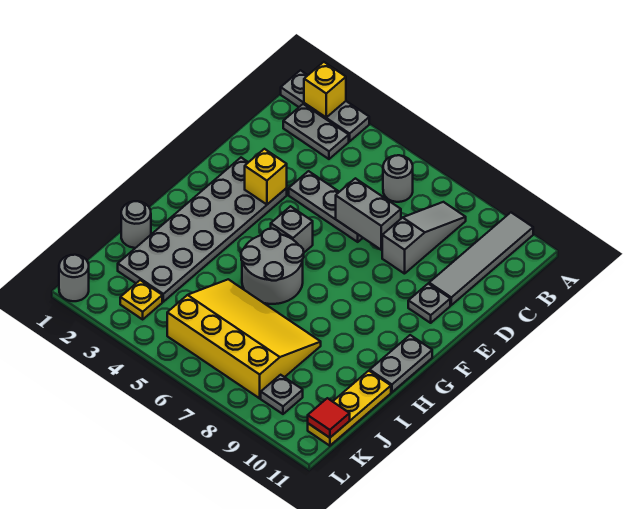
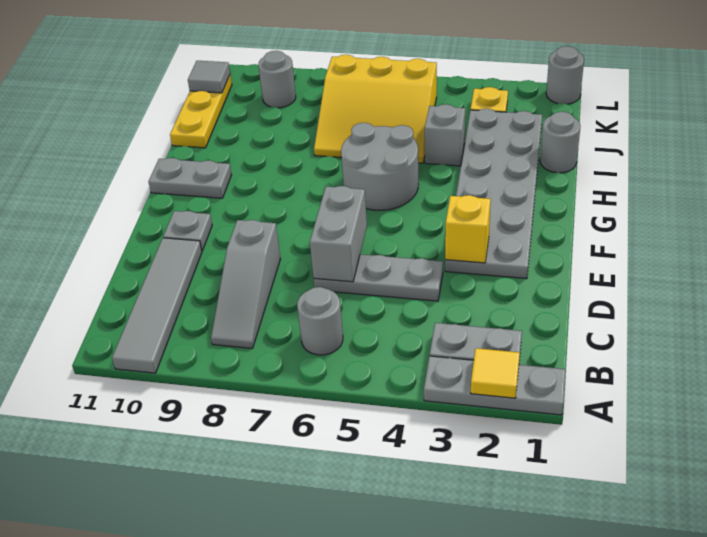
yellow 1x1 brick [304,62,346,118] -> yellow 1x1 tile [471,348,520,398]
grey 1x2 brick [336,178,401,250] -> grey 1x2 brick turned to [310,186,367,282]
grey 1x1 brick [271,206,313,252] -> grey 1x1 brick moved to [425,104,465,166]
grey 1x2 plate [370,335,432,392] -> grey 1x2 plate turned to [149,158,231,198]
yellow 3x4 slope [167,279,321,398] -> yellow 3x3 slope [314,55,437,163]
grey 1x1 plate [261,375,303,414] -> grey 1x1 round brick [258,51,296,108]
red 1x1 tile [308,398,350,438] -> grey 1x1 tile [188,61,230,93]

